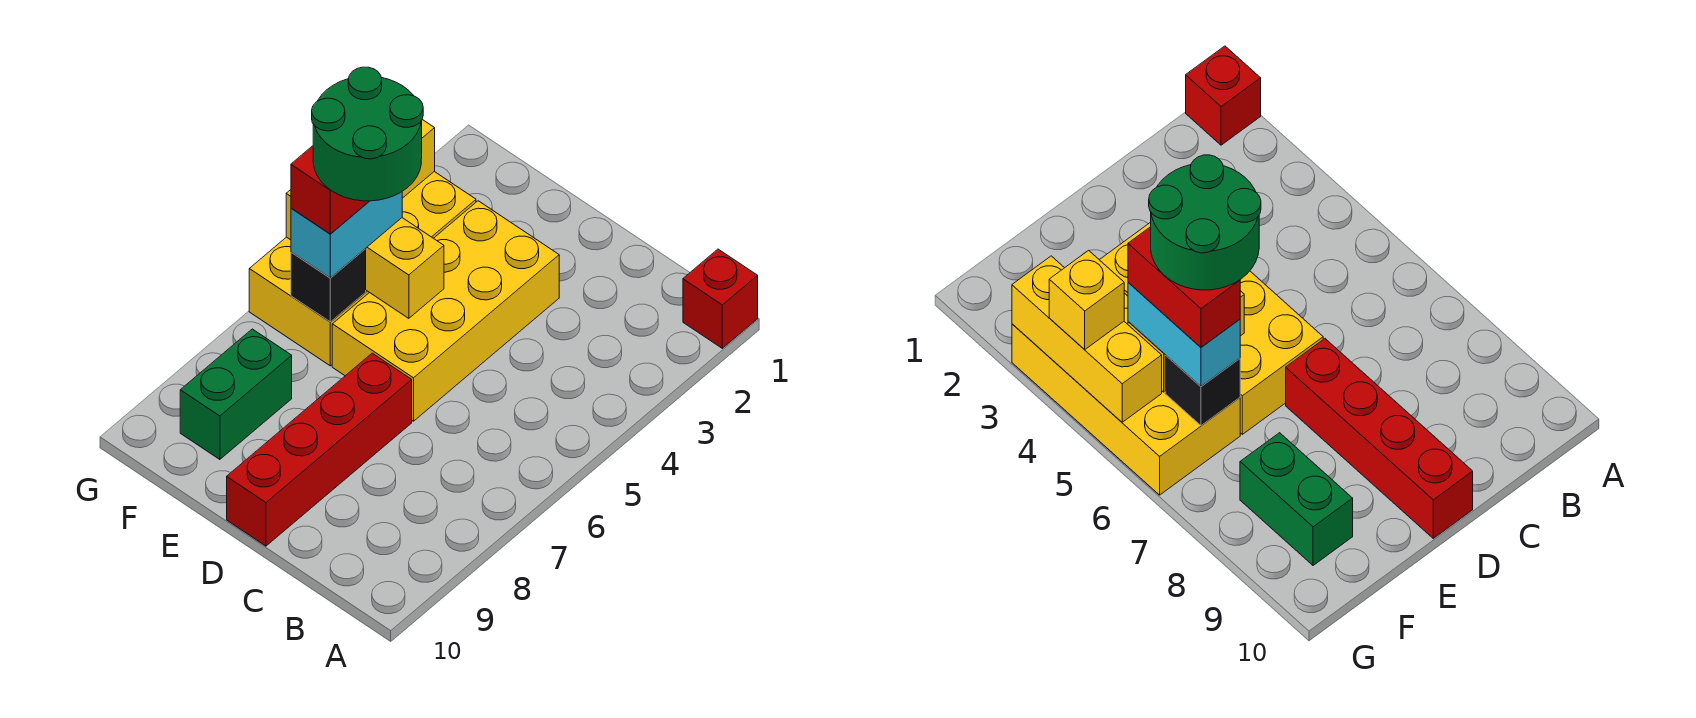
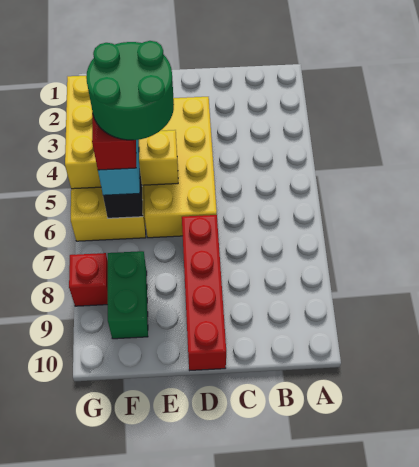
red 1x1 brick [683,249,758,348] -> red 1x1 brick moved to [69,253,108,306]
yellow 1x1 brick [1049,250,1124,350] -> none

